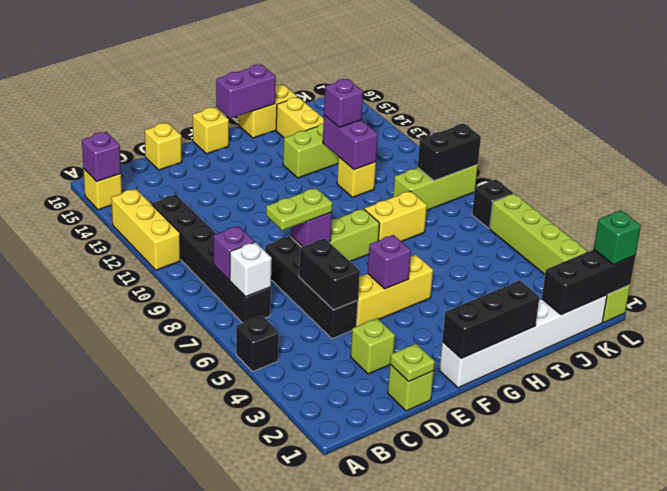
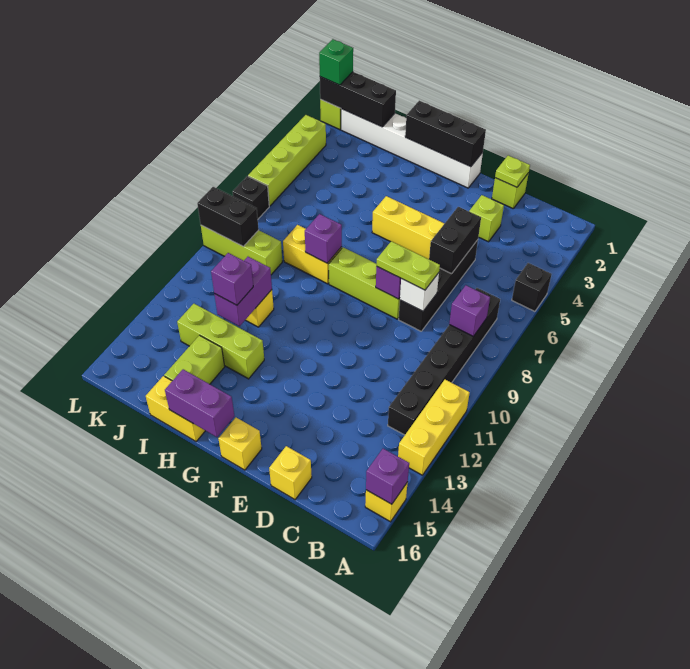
white 1x1 brick [230,242,272,297] -> white 1x1 brick moved to [400,273,439,311]
purple 1x1 brick [368,235,411,289] -> purple 1x1 brick moved to [305,214,342,263]
yellow 1x2 brick [276,97,324,138] -> lime 1x2 brick [164,335,225,384]

